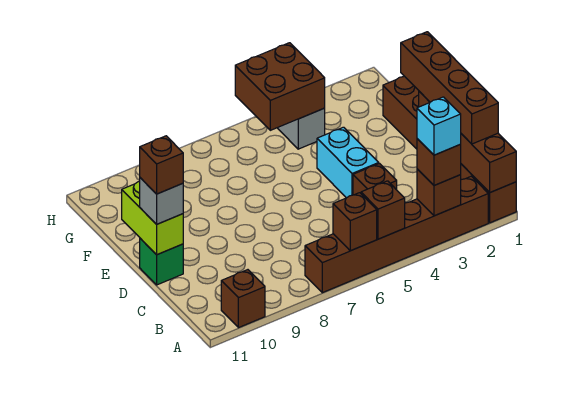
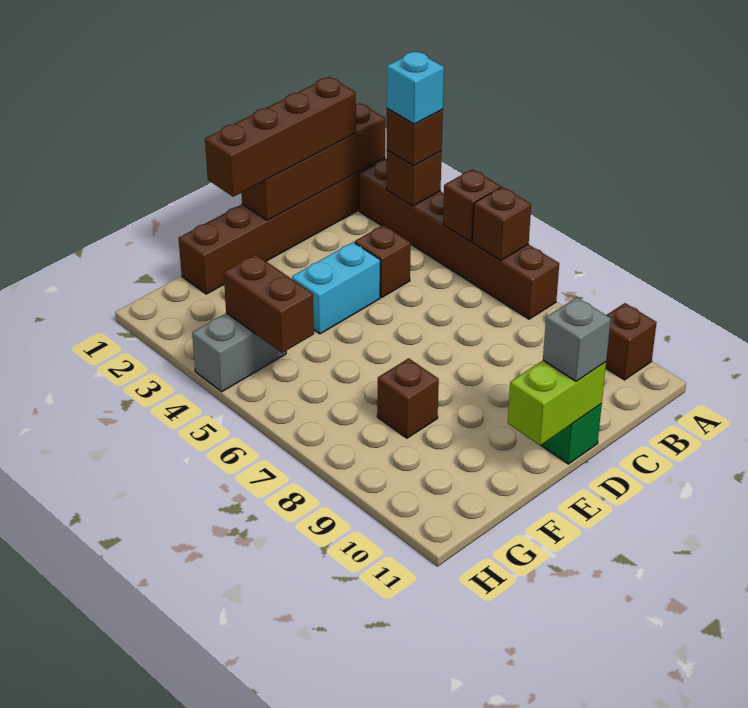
brown 1x1 brick [140,136,183,194] -> brown 1x1 brick moved to [377,358,439,438]
brown 2x2 brick [235,43,325,130] -> brown 1x2 brick [224,254,314,353]

